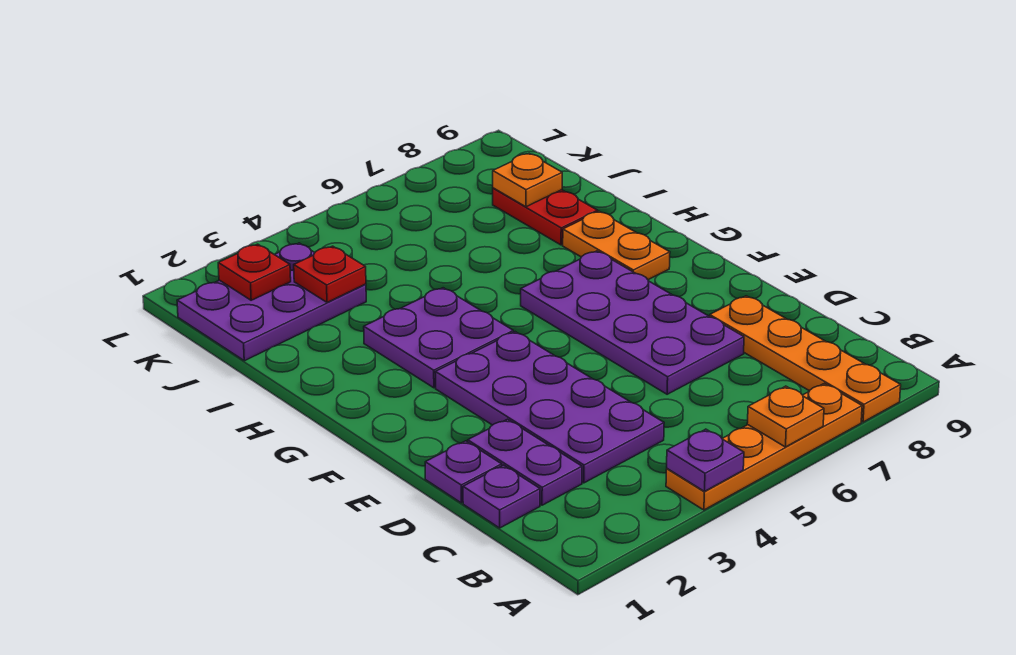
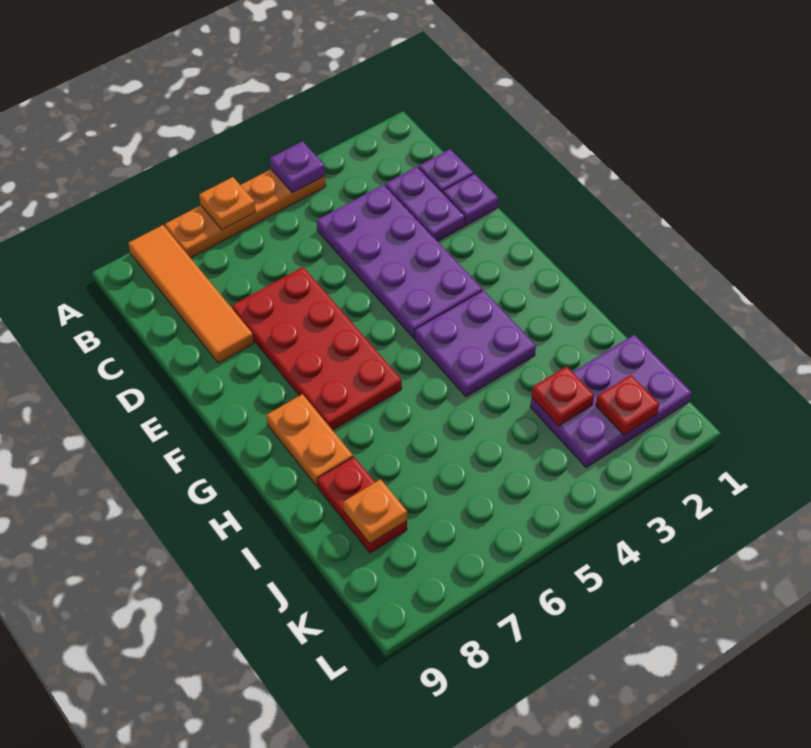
orange 1x4 plate [710,296,901,422] -> orange 1x4 tile [128,225,254,363]
purple 2x4 plate [521,251,744,394] -> red 2x4 plate [232,267,402,430]

